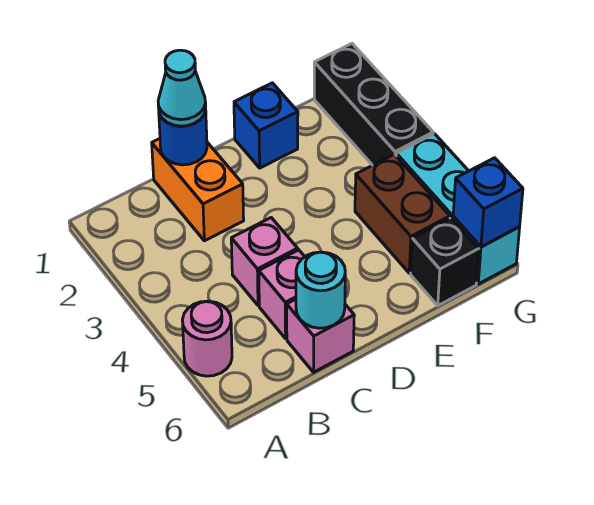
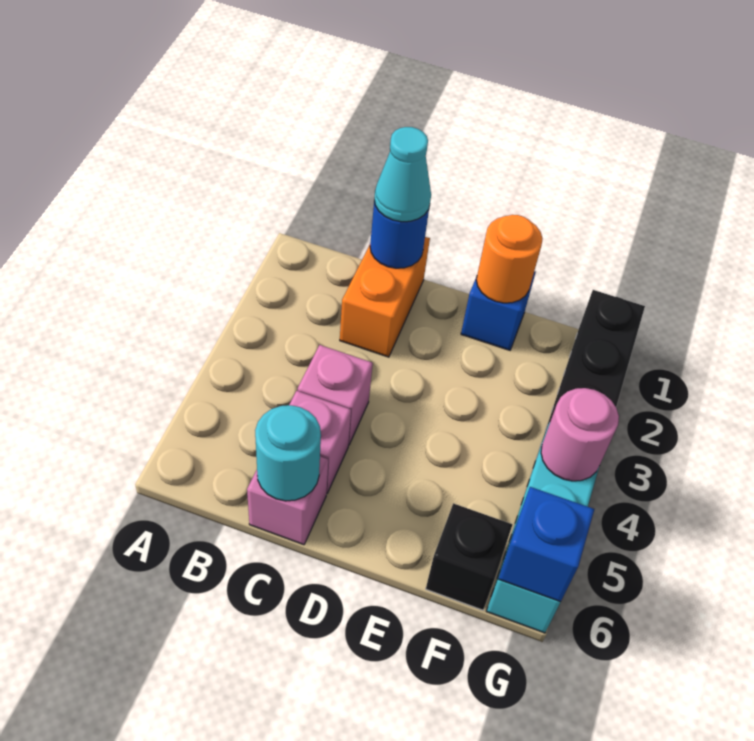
pink 1x1 round brick [182,301,232,376] -> pink 1x1 round brick moved to [541,388,619,481]
none -> orange 1x1 round brick [476,215,543,303]
brown 1x2 brick [355,154,450,273] -> none

